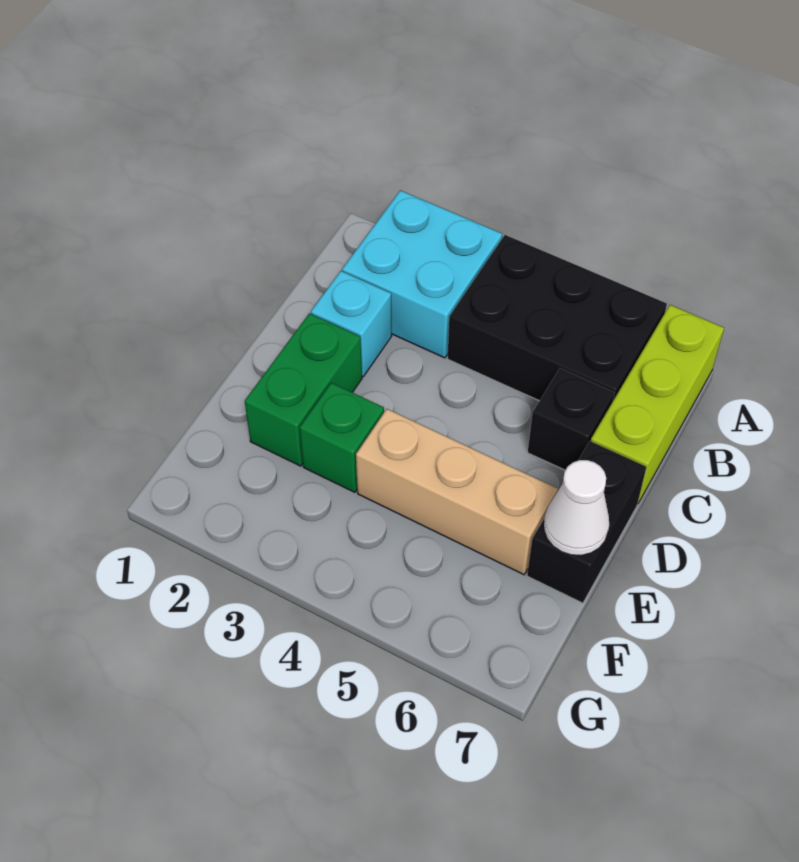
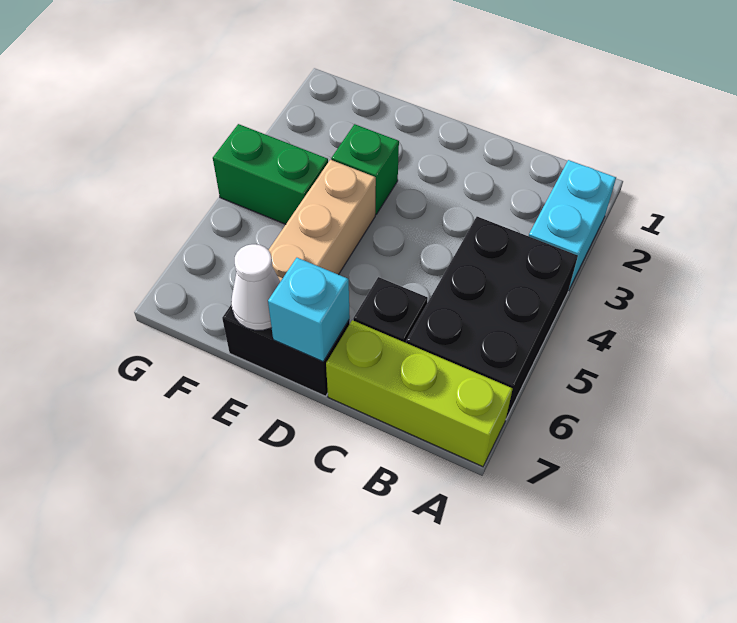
cyan 2x2 brick [342,190,502,358] -> cyan 1x2 brick [529,160,616,291]
cyan 1x1 brick [311,271,391,377] -> cyan 1x1 brick moved to [268,258,350,362]
green 1x2 brick [245,313,362,466] -> green 1x2 brick moved to [213,124,328,224]

